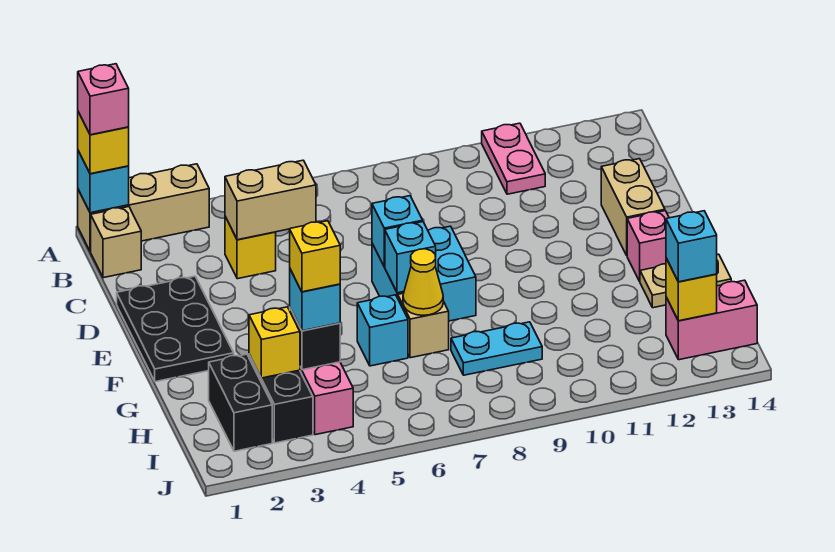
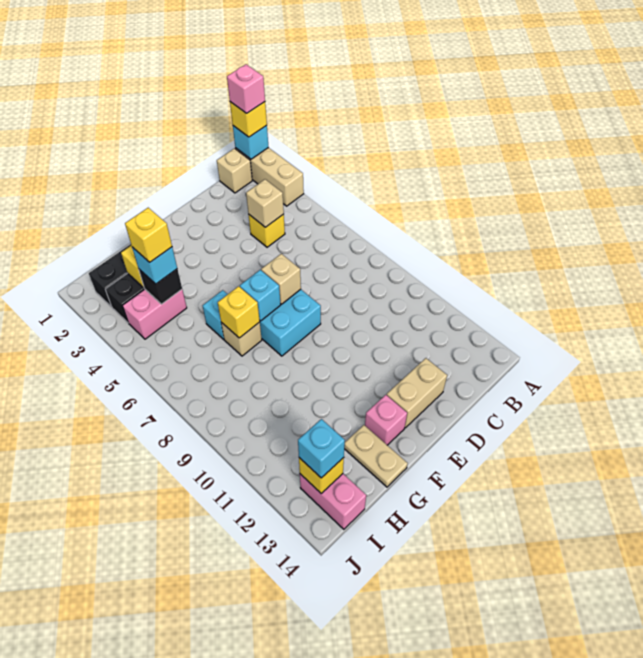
pink 1x2 plate [482,123,545,194] -> none
tan 1x2 brick [225,160,316,240] -> tan 1x1 brick [246,179,284,227]
black 2x3 plate [117,276,234,382] -> none
cyan 1x1 brick [372,196,423,267] -> tan 1x1 brick [261,254,301,304]
yellow 1x1 cone [403,249,443,315] -> yellow 1x1 brick [218,286,260,338]
cyan 1x2 plate [451,322,542,375] -> none

